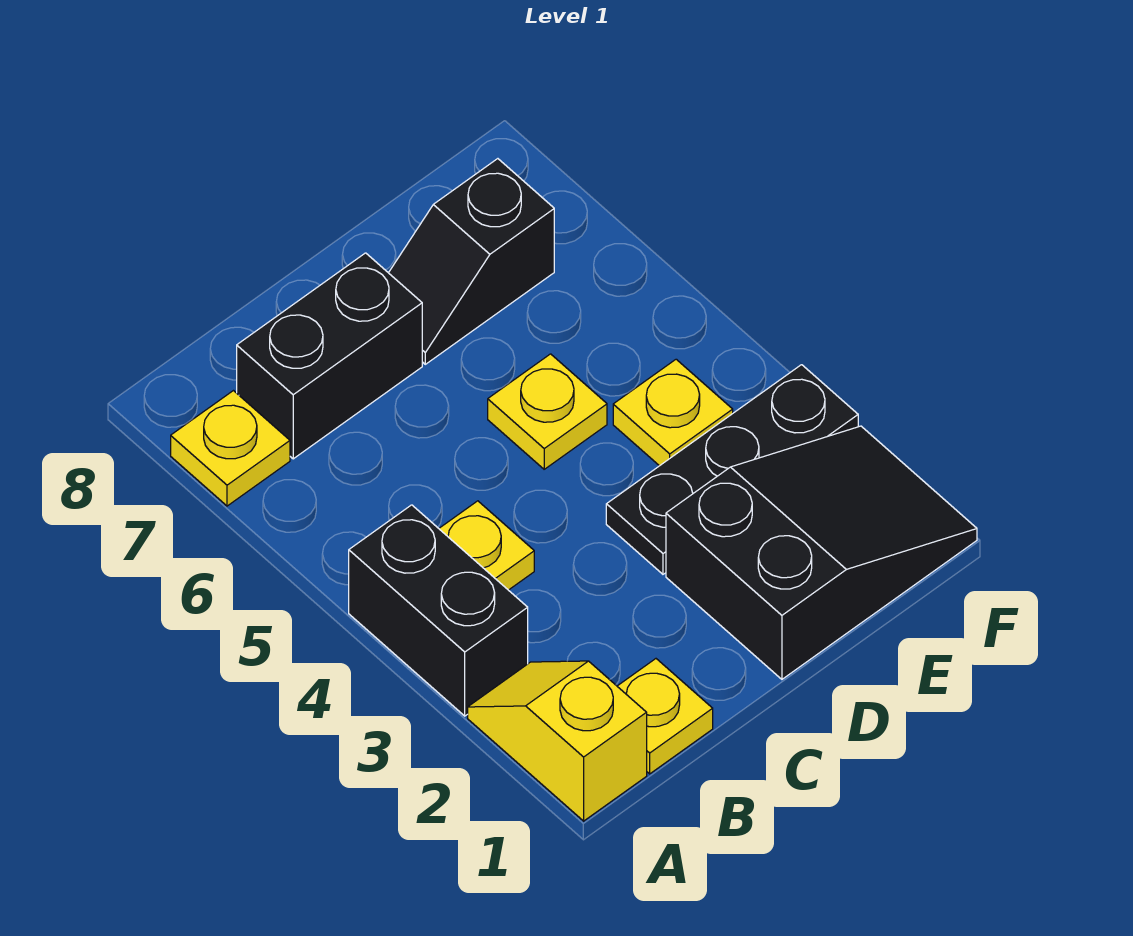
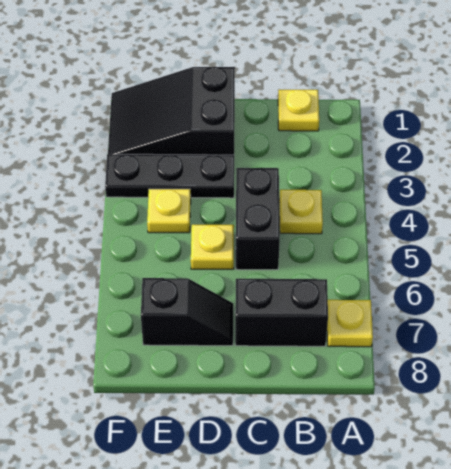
yellow 1x2 slope [468,661,647,821] -> none
black 1x2 brick [349,505,528,716] -> black 1x2 brick moved to [236,168,280,270]

